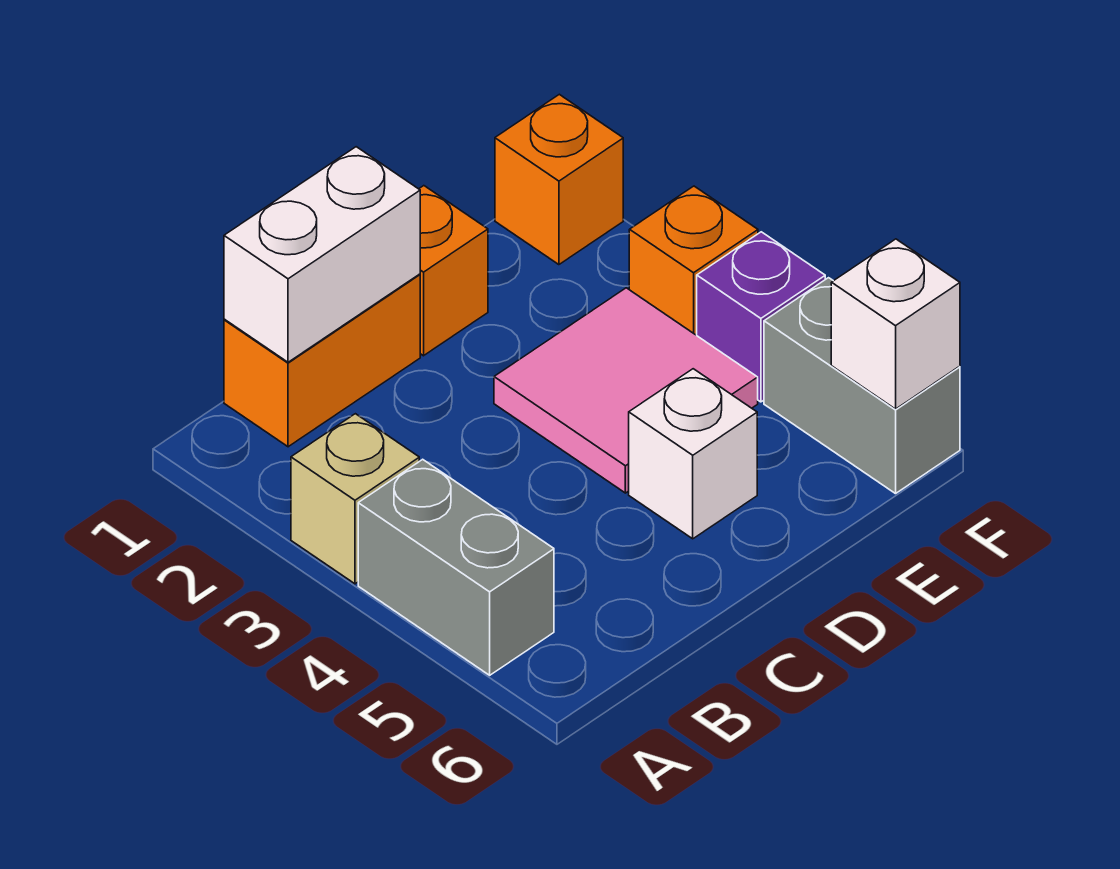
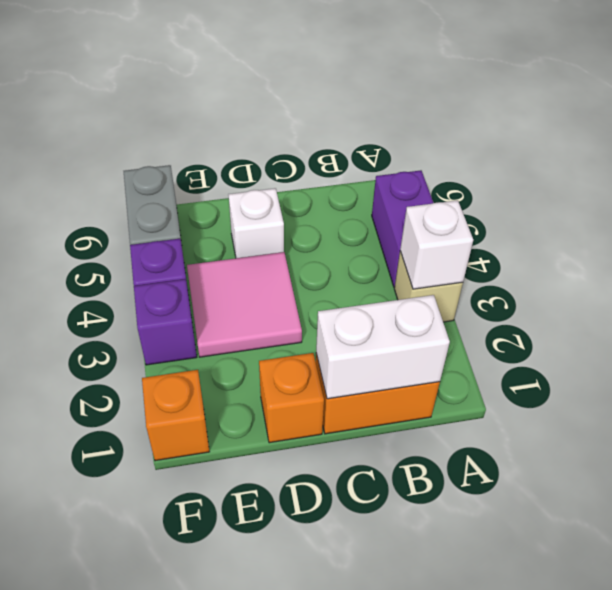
grey 1x2 brick [358,459,554,675] -> purple 1x2 brick [372,170,433,287]
orange 1x1 brick [629,186,758,335] -> purple 1x1 brick [134,279,197,365]
white 1x1 brick [831,239,960,409] -> white 1x1 brick moved to [400,200,473,289]

